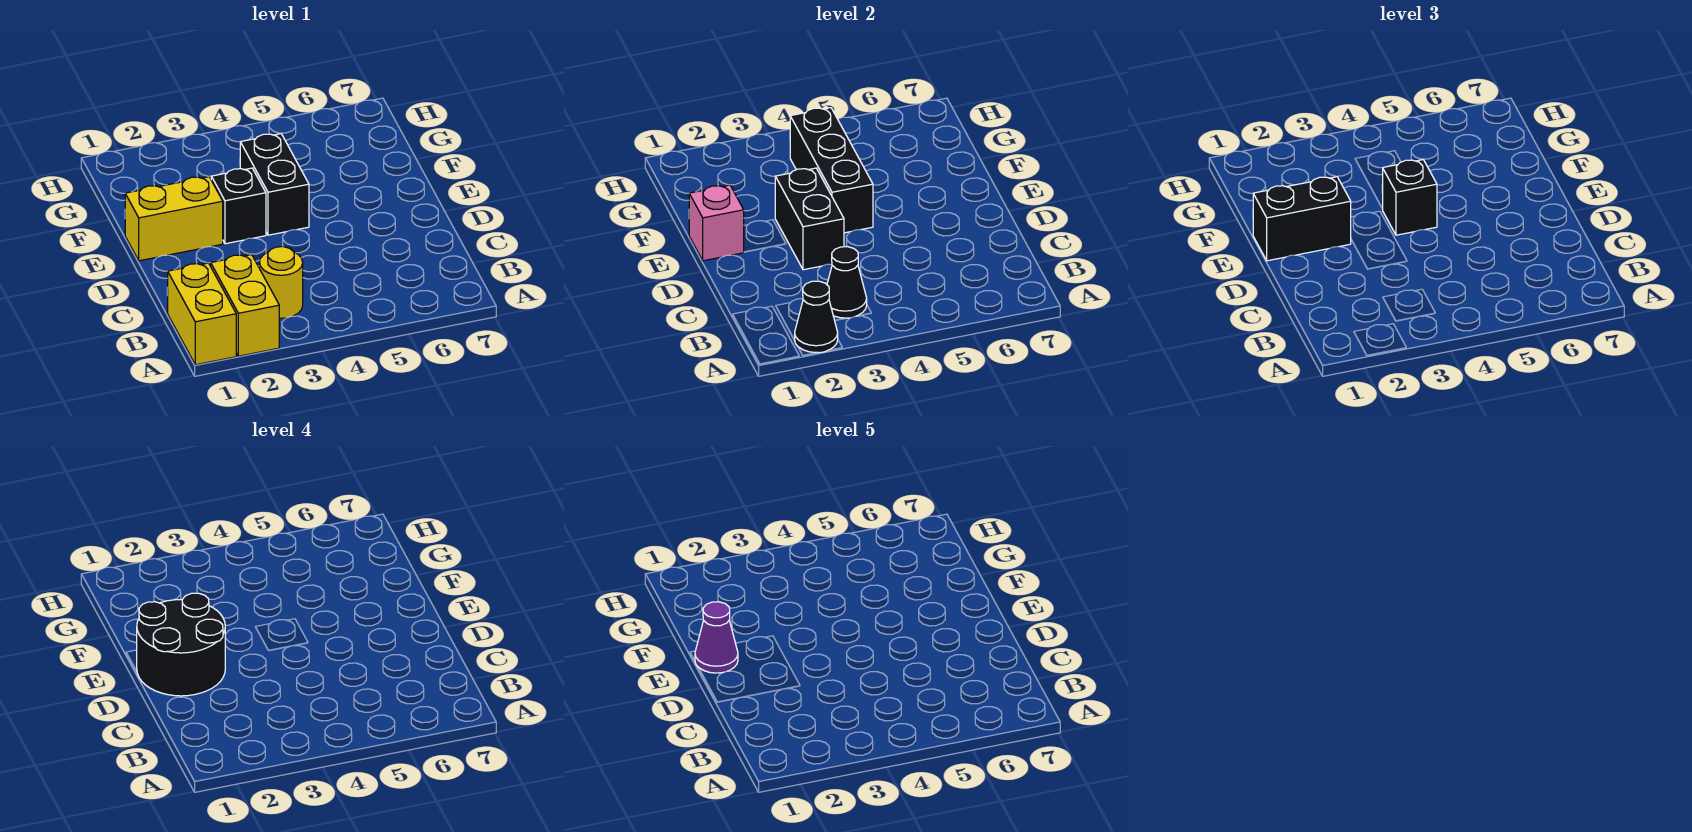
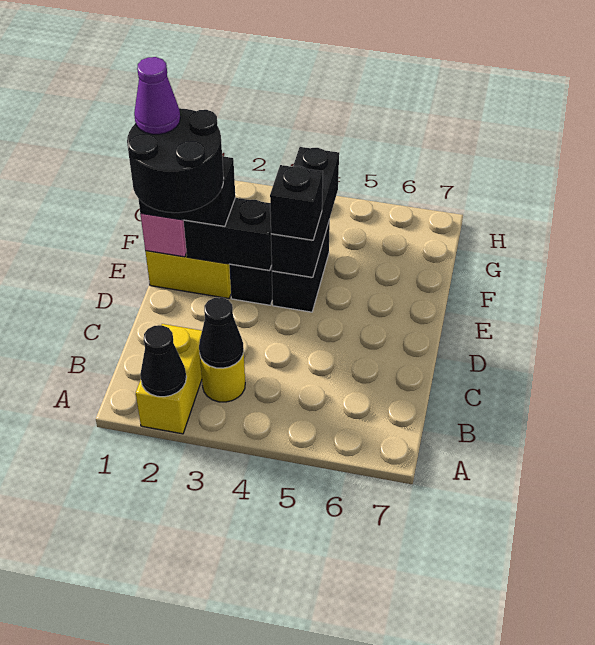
yellow 1x2 brick [167,263,236,365] -> none
black 1x2 brick [775,168,844,270] -> black 1x2 brick turned to [184,198,272,271]

